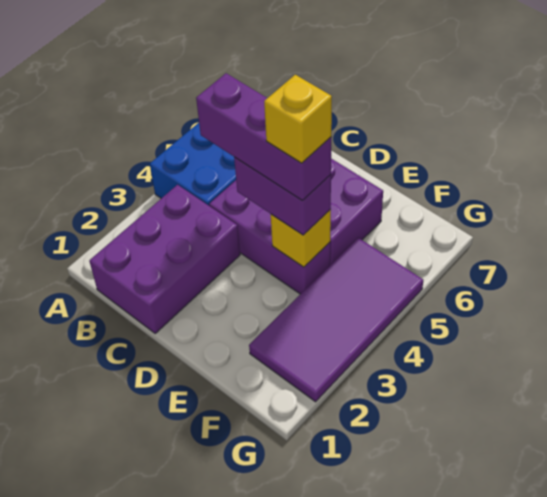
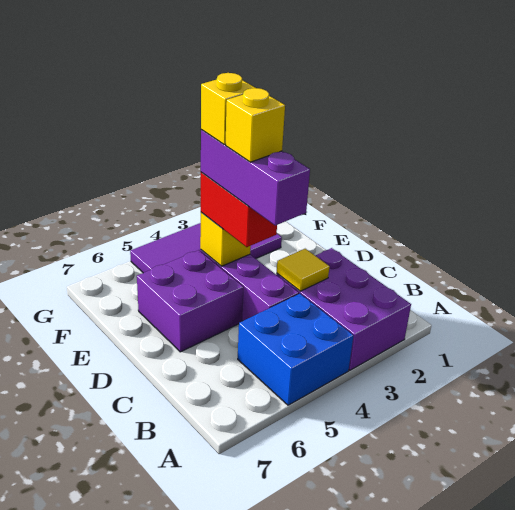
purple 2x3 brick [89,185,240,333] -> purple 2x3 brick turned to [276,248,411,370]
none -> yellow 1x1 tile [277,249,329,291]
purple 1x2 brick [234,157,331,235] -> red 1x2 brick [201,172,277,247]
none -> yellow 1x1 brick [226,88,285,162]

